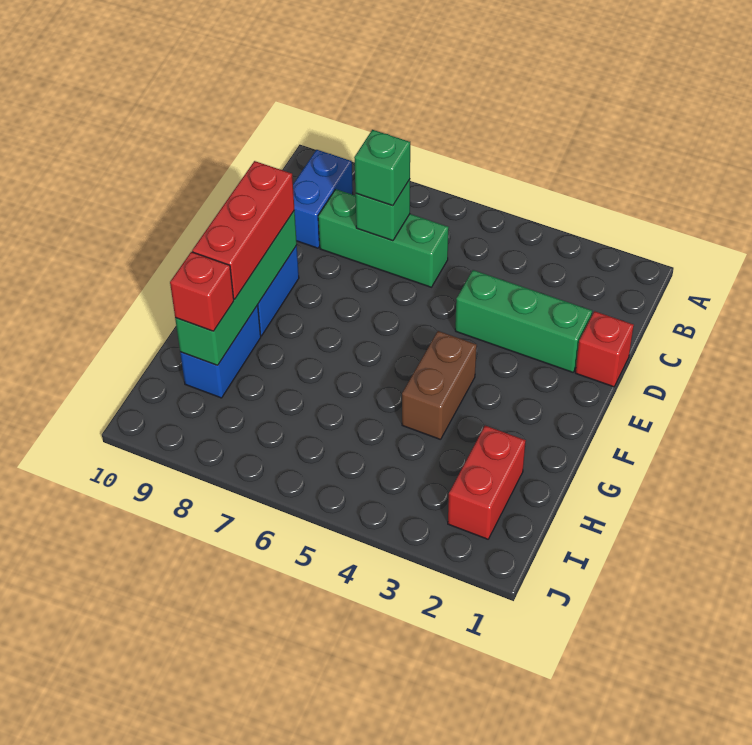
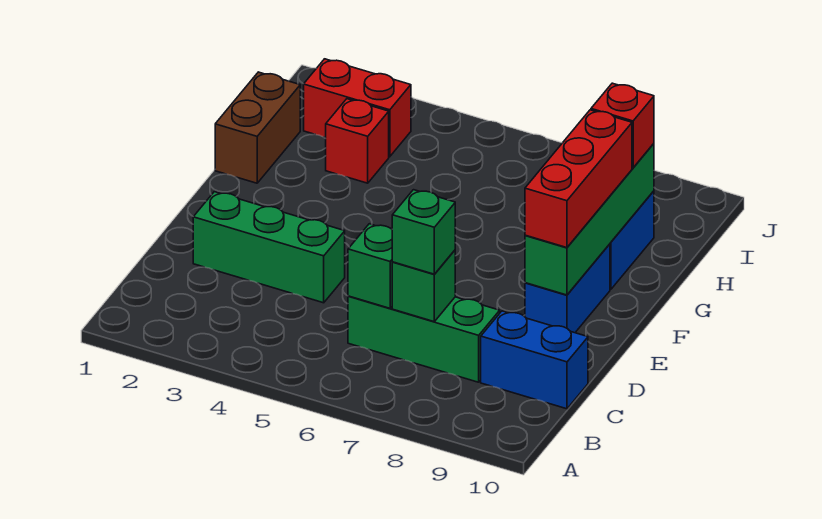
blue 1x2 brick [293,150,353,248] -> blue 1x2 brick turned to [481,311,588,409]
none -> green 1x1 brick [348,224,392,308]
red 1x1 brick [575,311,634,387] -> red 1x1 brick moved to [326,99,389,183]
brown 1x2 brick [402,331,477,440] -> brown 1x2 brick moved to [215,72,300,183]
red 1x2 brick [448,426,526,539] -> red 1x2 brick turned to [304,59,411,157]

